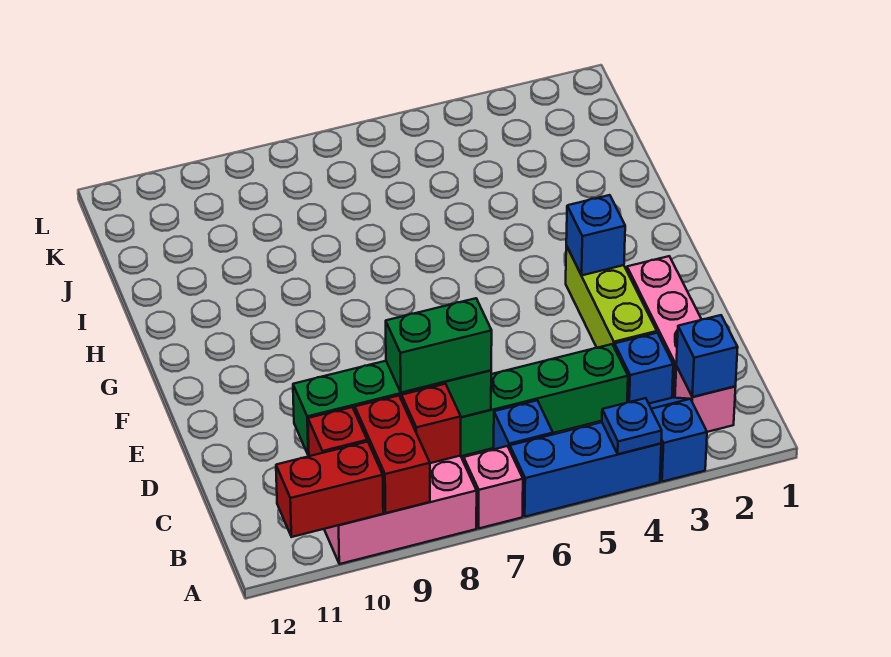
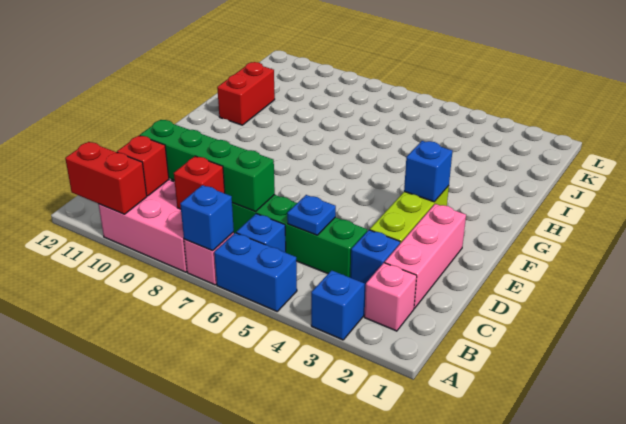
blue 1x3 brick [510,422,661,517] -> blue 1x2 brick [214,233,297,311]
blue 1x1 plate [602,398,662,454] -> blue 1x1 plate moved to [287,195,336,235]
red 1x2 brick [355,396,430,513] -> red 1x2 brick moved to [217,62,275,125]
blue 1x1 brick [676,315,738,397] -> blue 1x1 brick moved to [180,185,234,251]
green 1x2 brick [386,298,492,393] -> none

